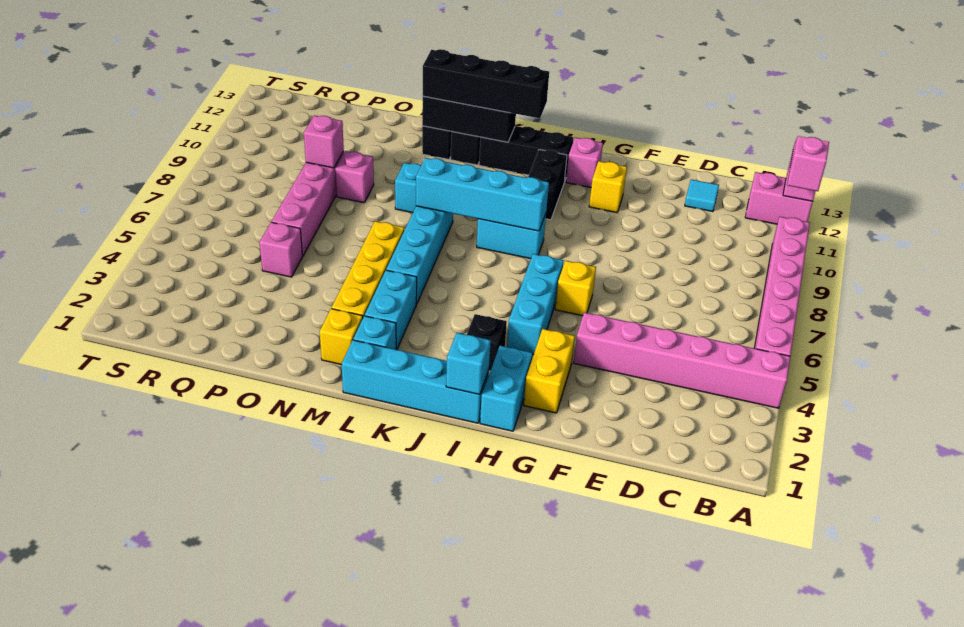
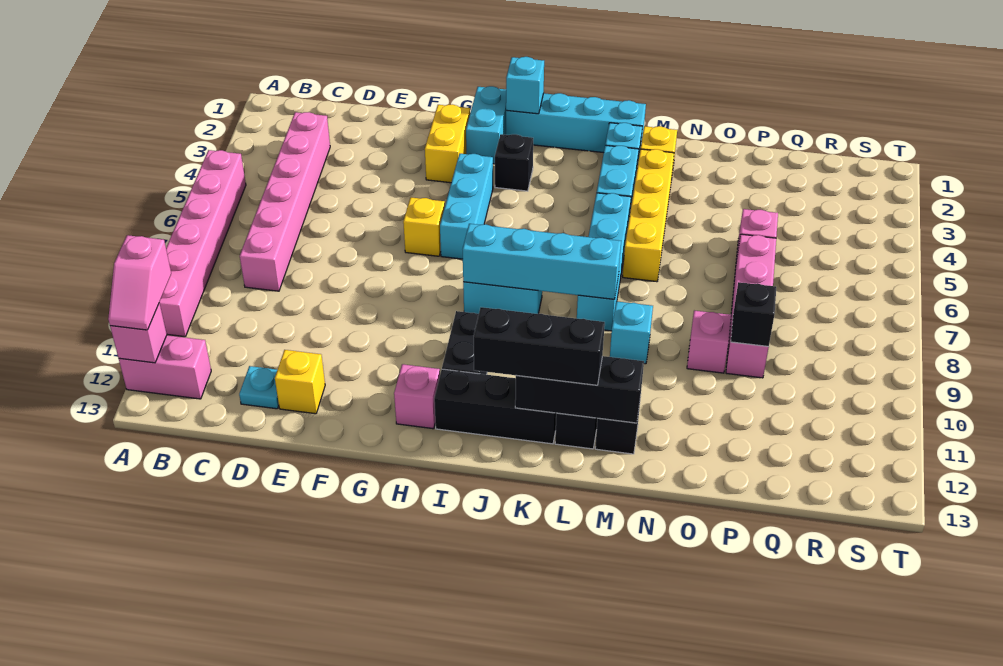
pink 1x6 brick [574,312,790,408] -> pink 1x6 brick turned to [240,112,330,291]
cyan 1x1 tile [685,179,719,212] -> cyan 1x1 plate [239,366,279,409]
yellow 1x1 brick [589,161,627,213] -> yellow 1x1 brick moved to [275,350,325,414]
black 1x4 brick [423,49,549,118] -> black 1x3 brick [474,307,605,385]
pink 1x1 brick [304,115,344,168] -> black 1x1 brick [731,282,776,347]

